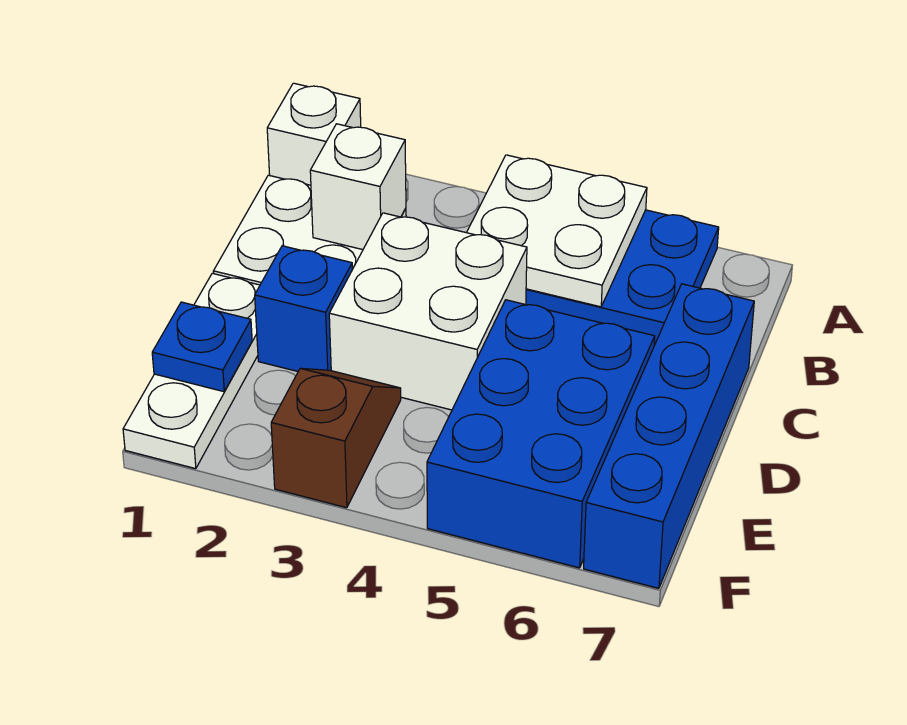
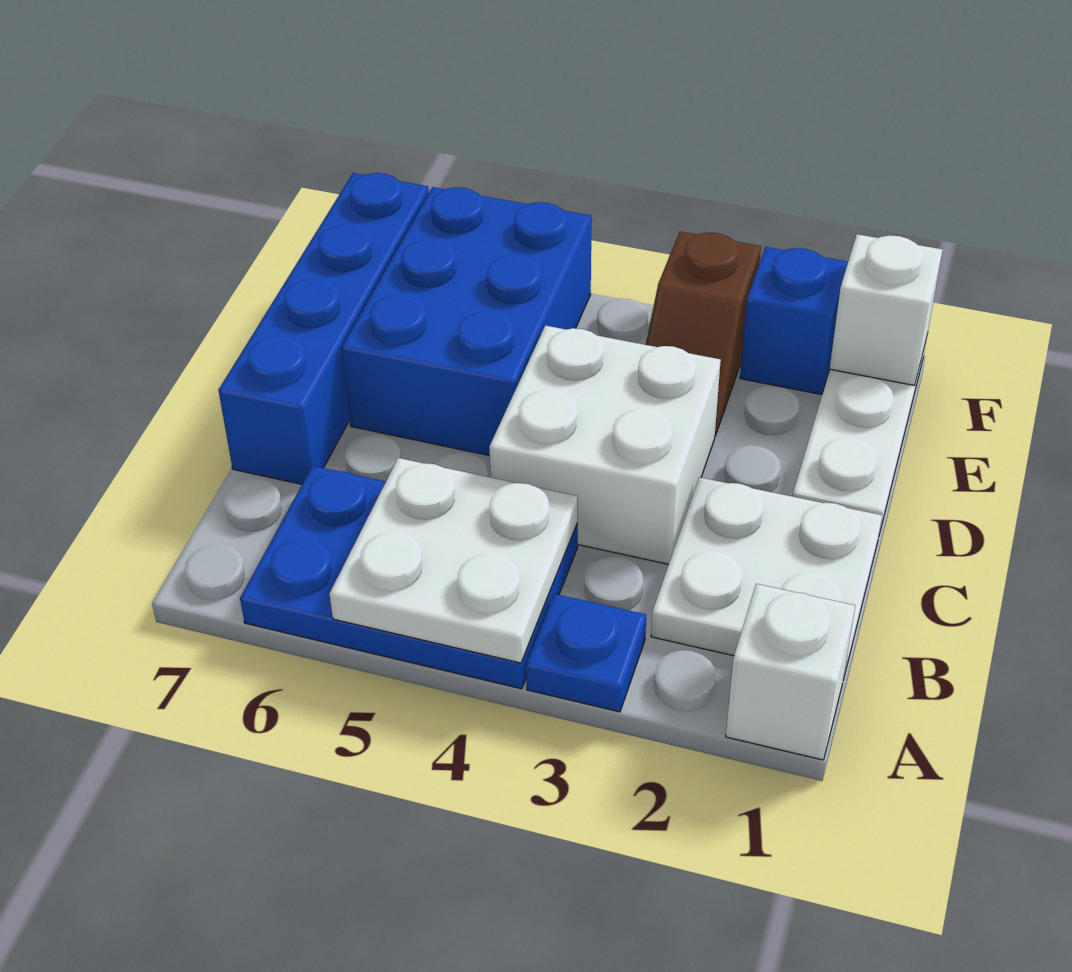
white 1x1 brick [310,124,406,250] -> white 1x1 brick moved to [830,234,942,386]
blue 1x1 brick [255,246,352,371] -> blue 1x1 brick moved to [740,247,848,395]
blue 1x1 plate [152,302,252,392] -> blue 1x1 plate moved to [526,594,646,712]

